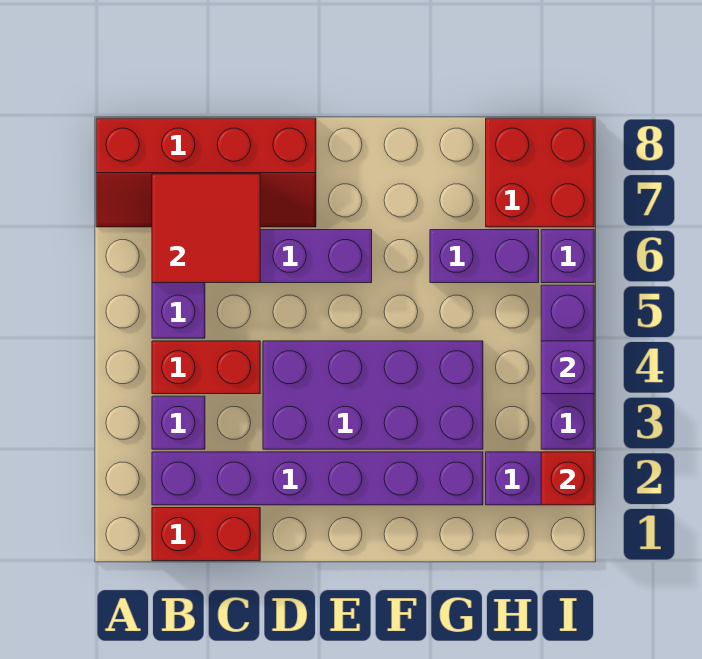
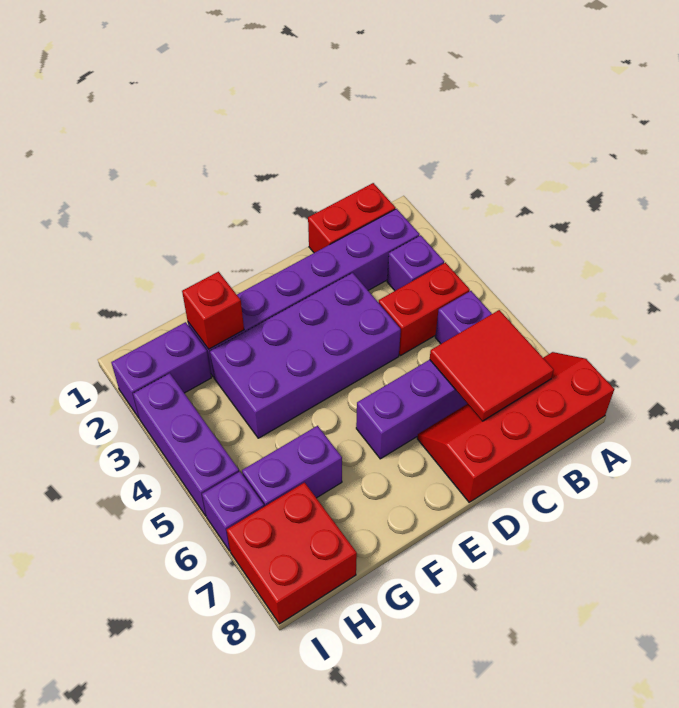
red 1x1 brick [541,452,594,505] -> red 1x1 brick moved to [182,272,244,349]
purple 1x1 brick [541,341,594,394] -> none

